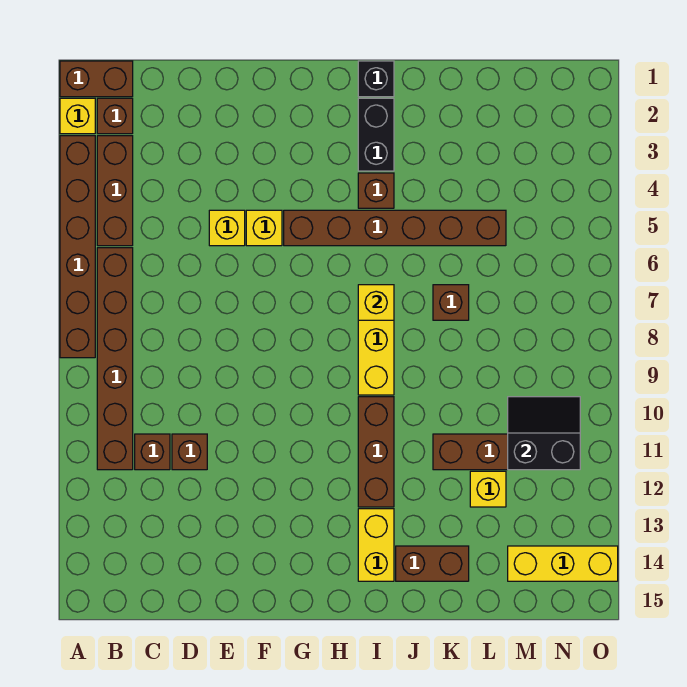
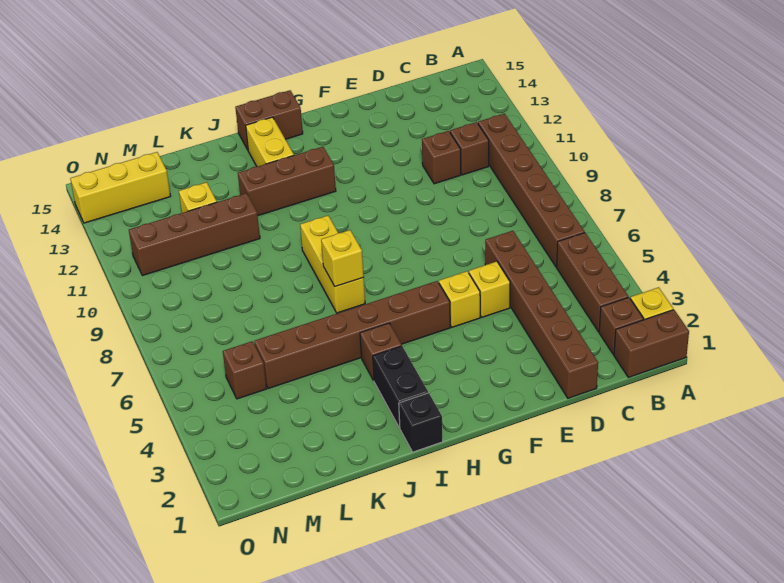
brown 1x6 brick [60,136,95,358] -> brown 1x6 brick moved to [485,231,598,398]
brown 1x3 brick [358,397,394,507] -> brown 1x3 brick turned to [238,147,336,216]
brown 1x2 brick [396,546,469,581] -> brown 1x2 brick moved to [235,90,303,150]
brown 1x1 brick [433,285,469,320] -> brown 1x1 brick moved to [223,341,267,399]
black 2x2 slope [508,397,580,470] -> none

